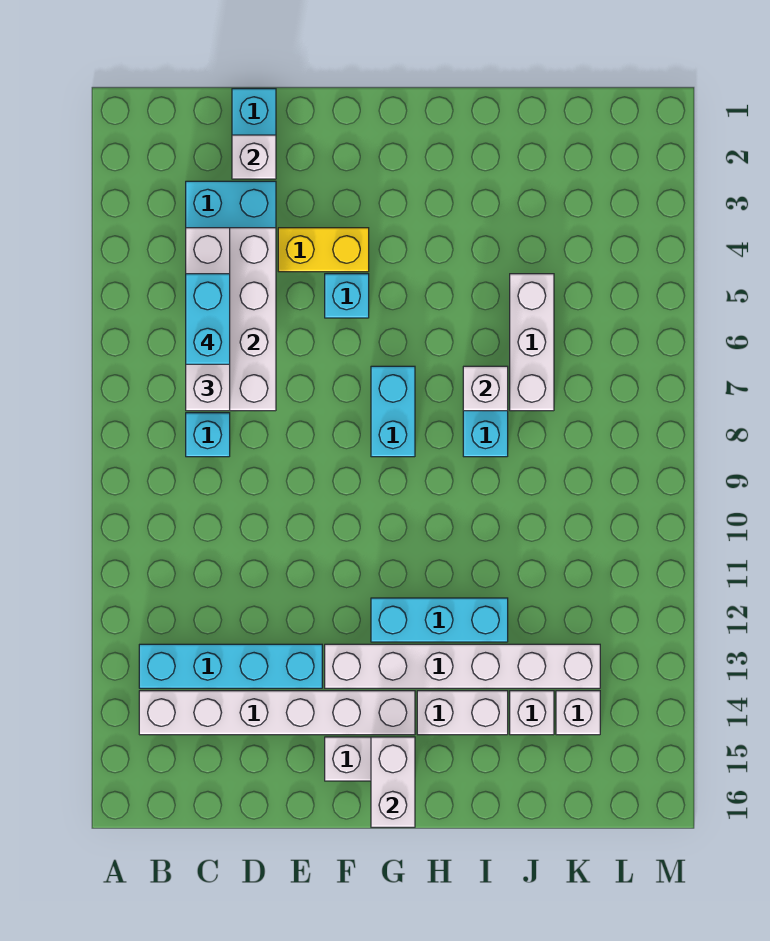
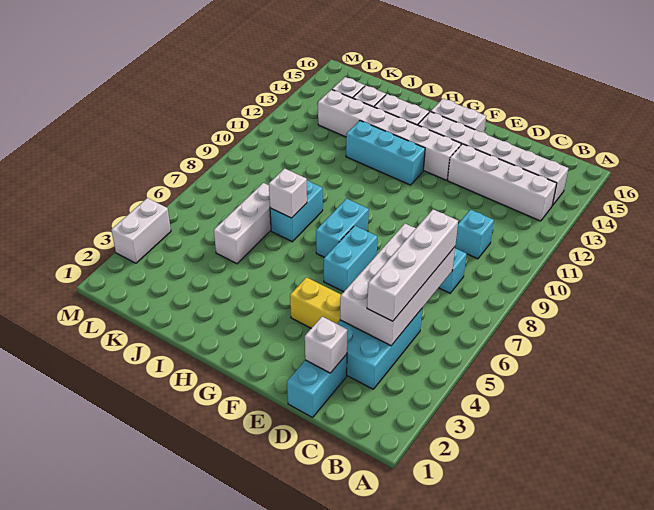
cyan 1x4 brick [139,644,322,688] -> white 1x4 brick [448,144,557,221]
cyan 1x2 brick [186,274,230,364] -> cyan 1x2 brick moved to [324,226,377,292]
cyan 1x1 brick [325,274,369,318] -> cyan 1x1 brick moved to [455,210,494,259]
white 1x2 brick [371,737,415,827] -> white 1x2 brick moved to [111,198,171,263]

